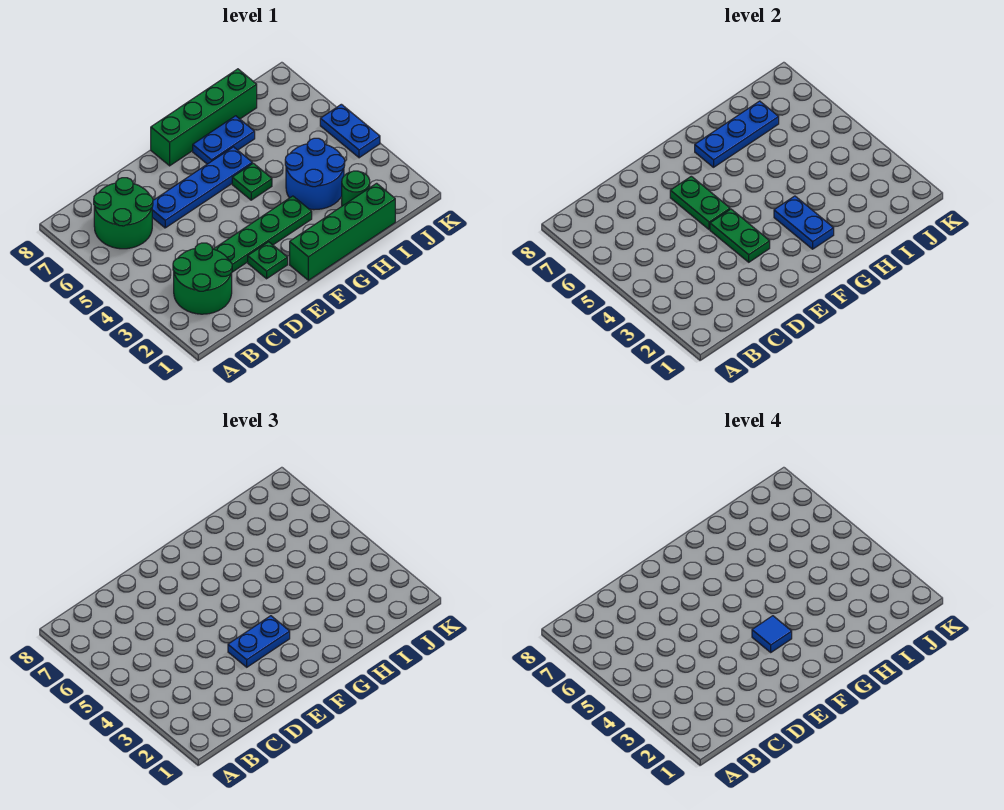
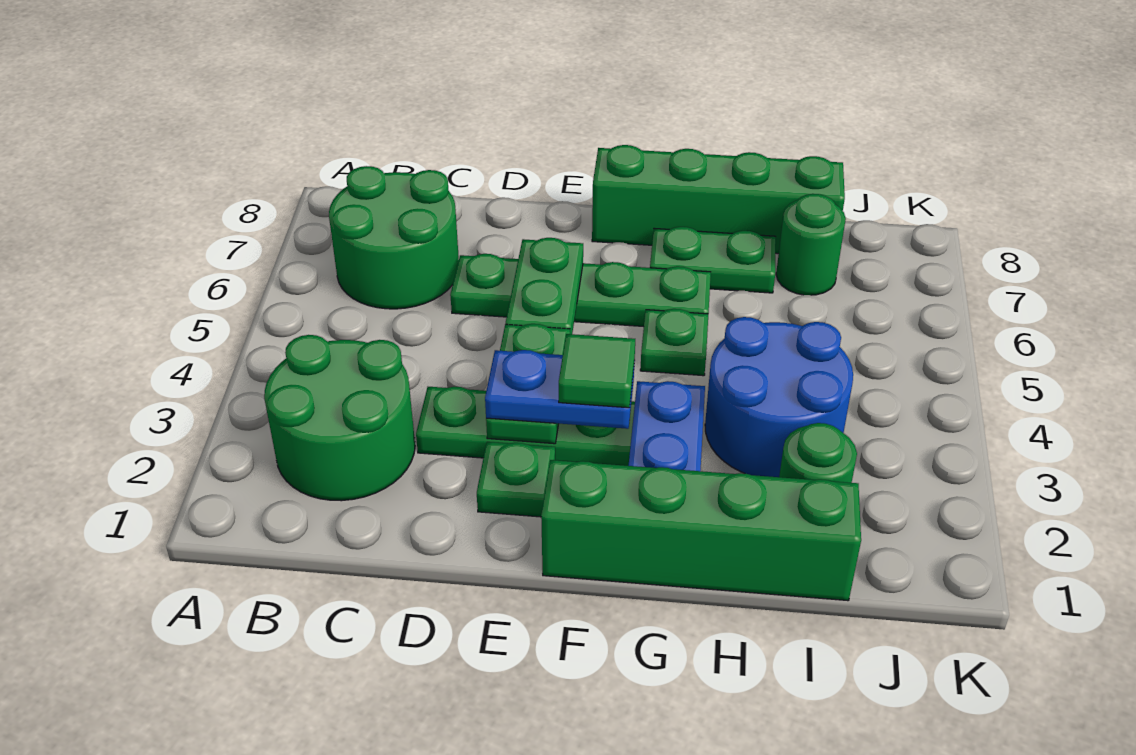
blue 1x4 plate [152,147,252,228] -> green 1x4 plate [450,254,711,327]
blue 1x1 tile [752,616,792,652] -> green 1x1 tile [559,334,635,408]
blue 1x2 plate [193,116,255,164] -> green 1x2 plate [650,227,776,293]
blue 1x3 plate [695,101,779,167] -> none
none -> green 1x1 round brick [776,194,846,295]
blue 1x2 plate [320,104,380,158] -> none

